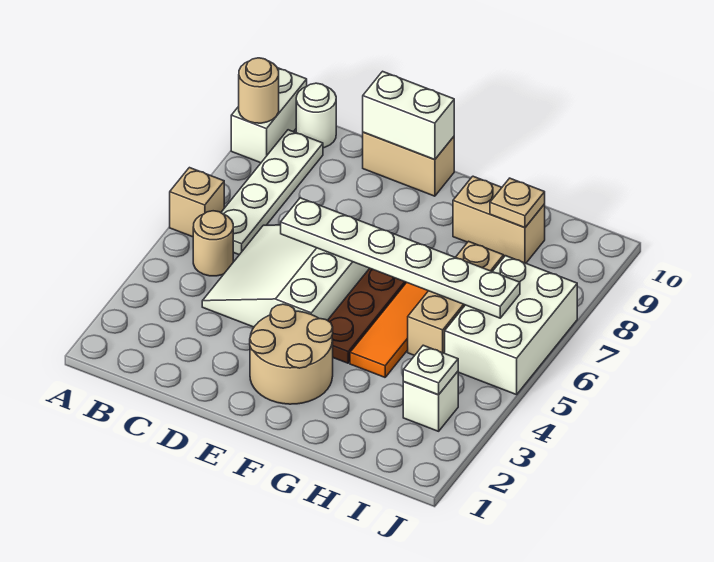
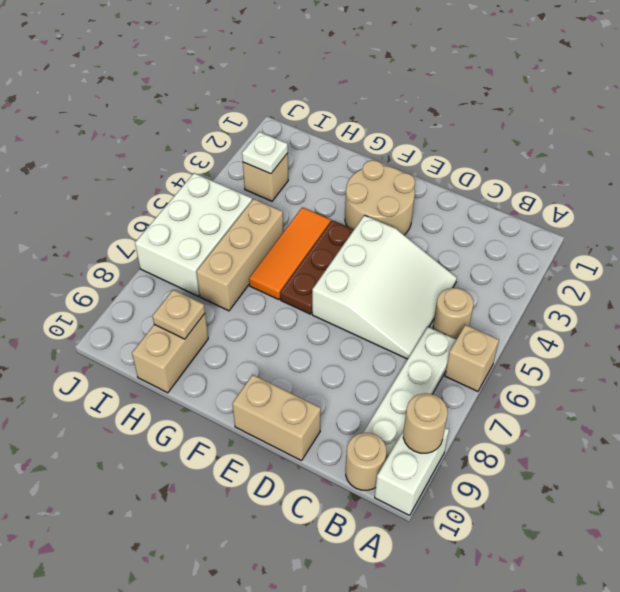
white 1x1 round brick [296,83,336,148] -> tan 1x1 round brick [346,433,386,490]
white 1x6 plate [281,198,520,318] -> none
white 1x2 brick [363,71,454,160] -> none
tan 1x2 brick [453,176,545,263] -> tan 1x2 brick turned to [132,314,208,393]
white 1x1 brick [403,372,458,431] -> tan 1x1 brick [243,153,288,201]

